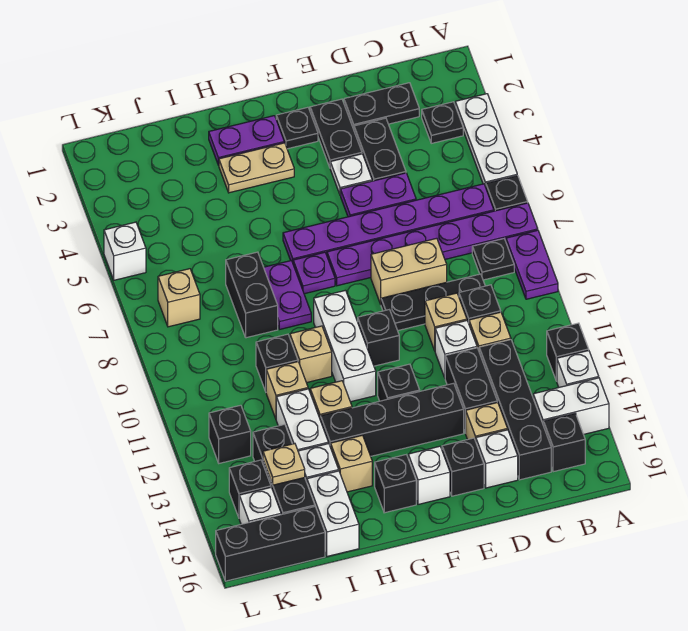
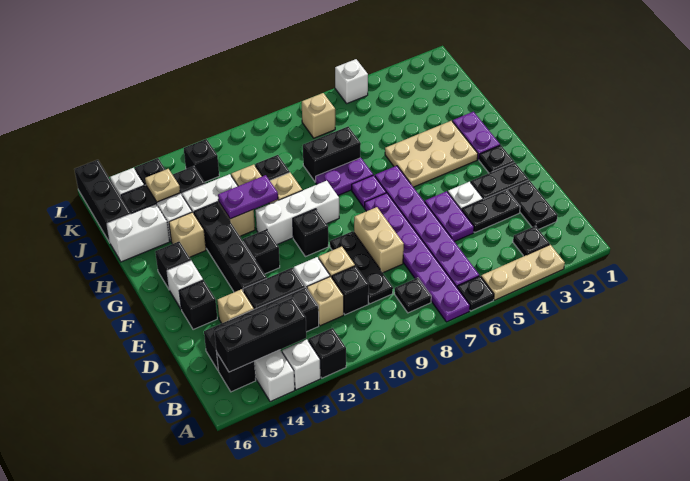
white 1x3 plate [455,94,517,187] -> tan 1x3 plate [481,245,565,300]
purple 1x2 plate [506,230,558,299] -> purple 1x2 plate moved to [218,175,278,219]
none -> black 1x3 brick [215,298,306,372]
white 1x1 brick [476,430,518,488] -> none
tan 1x2 plate [219,143,294,193] -> tan 2x3 plate [385,121,478,187]

